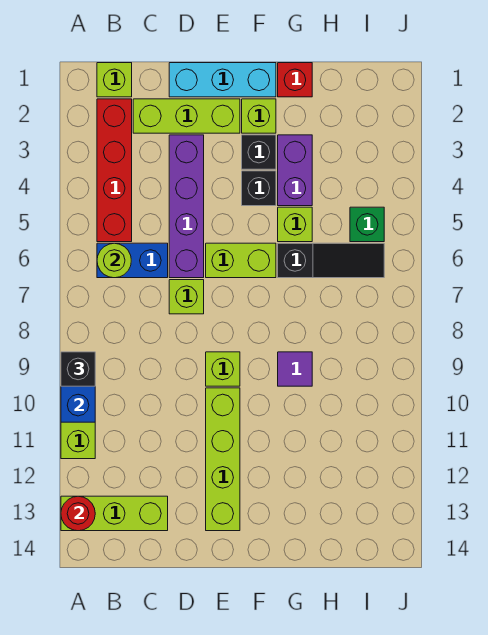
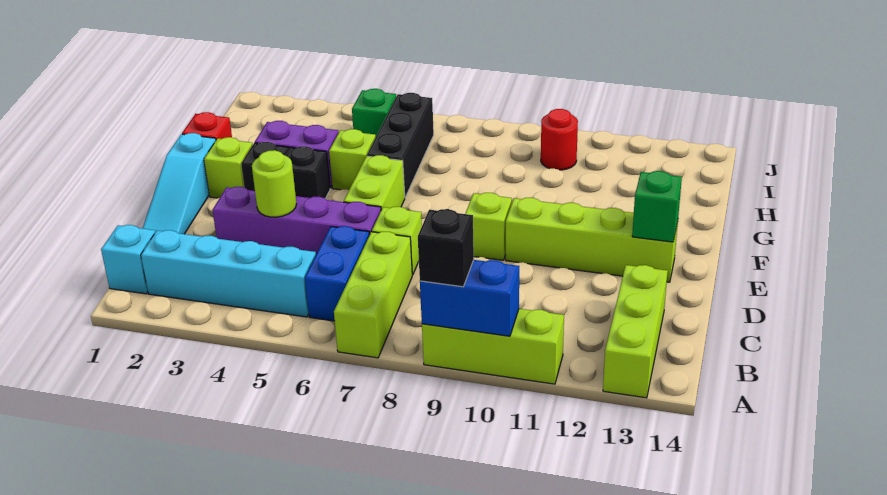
red 1x1 round brick [61,496,95,531] -> red 1x1 round brick moved to [541,109,578,170]
lime 1x1 brick [97,63,132,97] -> cyan 1x1 brick [101,225,155,294]
red 1x4 brick [97,99,132,242] -> cyan 1x4 brick [141,230,316,317]
lime 1x1 round brick [97,243,131,278] -> lime 1x1 round brick moved to [252,150,296,217]
lime 1x3 brick [133,99,240,133] -> lime 1x3 brick moved to [334,232,412,358]
cyan 1x3 brick [169,63,276,97] -> cyan 1x3 slope [143,133,216,234]
none -> green 1x1 brick [632,171,682,242]
black 1x3 slope [278,243,384,278] -> black 1x3 brick [367,93,434,197]
purple 1x1 tile [278,352,312,386] -> none

